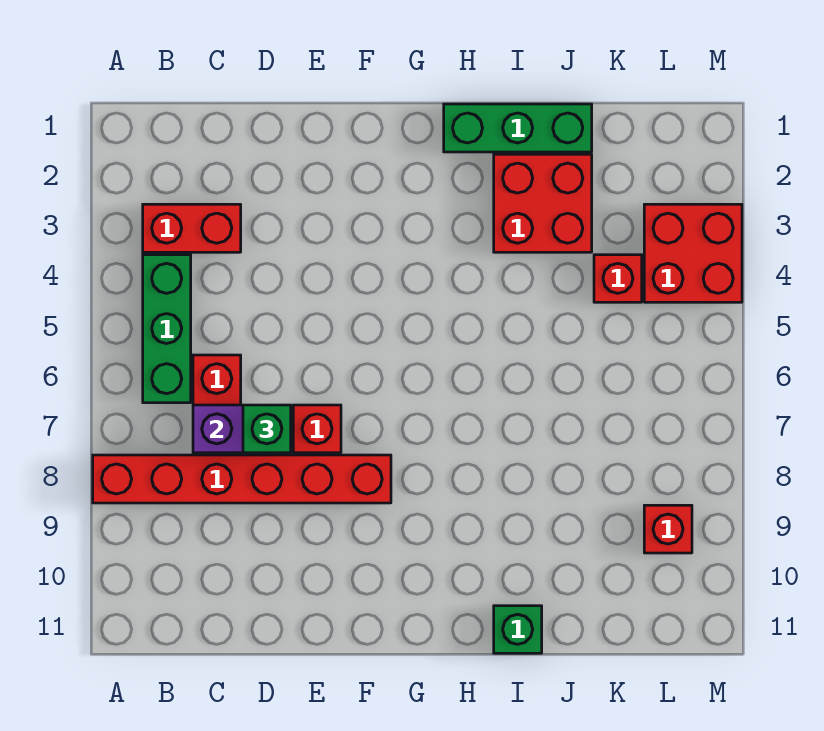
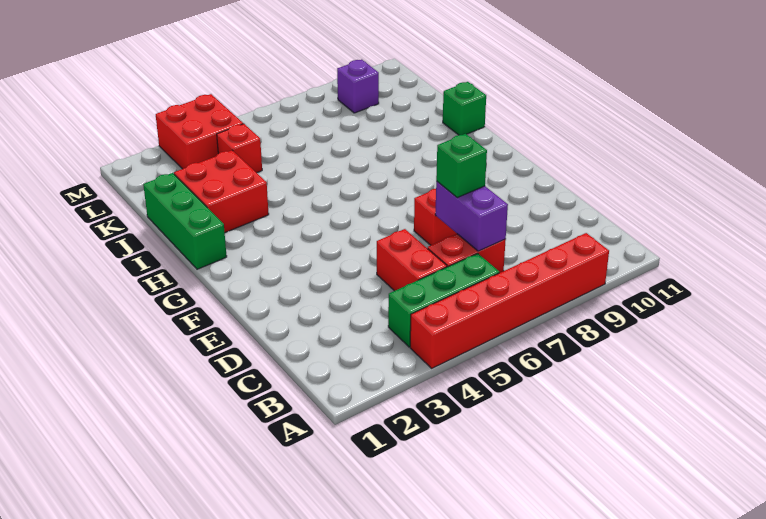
red 1x6 brick [93,455,391,503] -> red 1x6 brick turned to [410,233,609,368]
red 1x2 brick [143,204,241,252] -> red 1x2 brick moved to [377,229,447,291]
red 1x1 brick [644,505,692,553] -> purple 1x1 brick [337,60,379,113]

